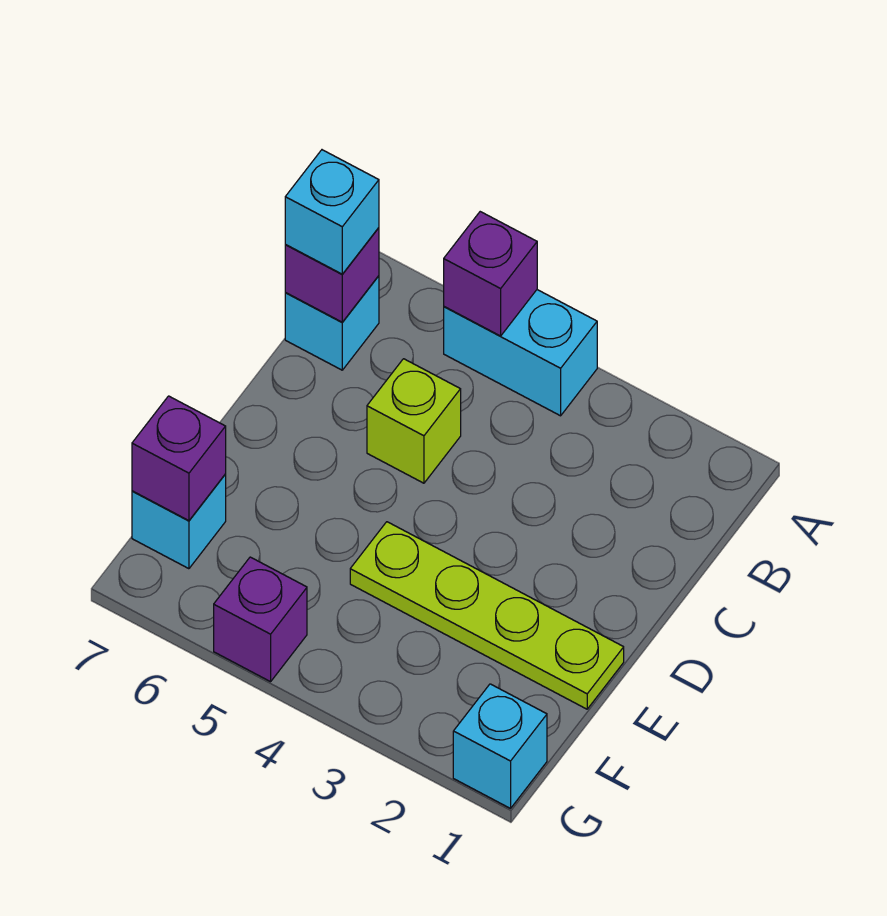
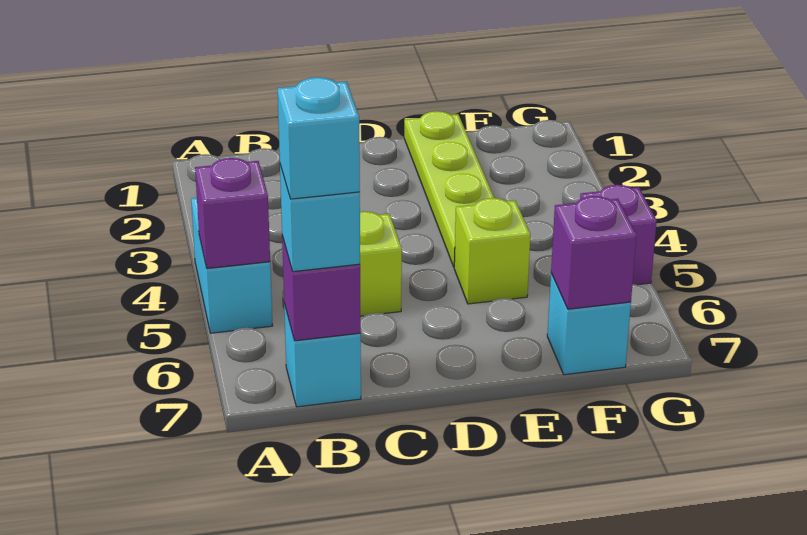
none -> lime 1x1 brick [454,198,531,304]
cyan 1x1 brick [453,684,547,808] -> cyan 1x1 brick moved to [278,77,360,199]

